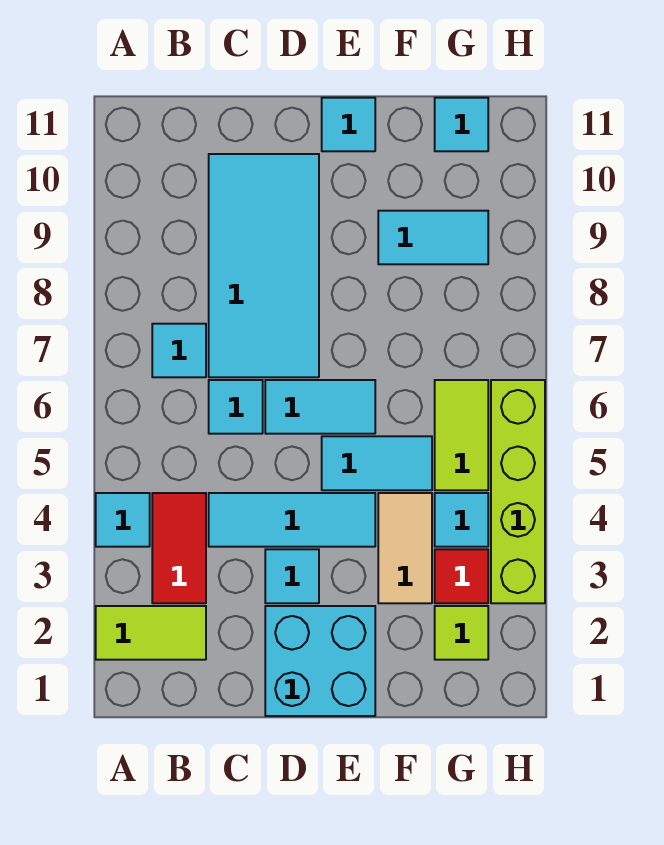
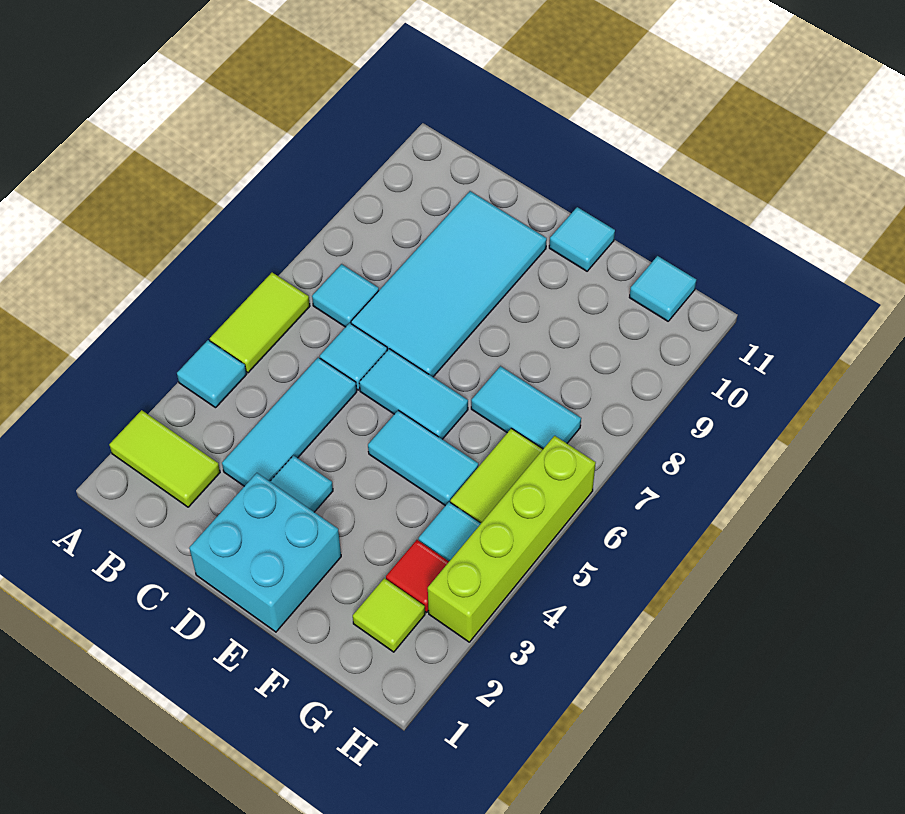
none -> lime 1x2 tile [210,273,310,373]
red 1x2 tile [152,493,206,603] -> none
cyan 1x3 tile [209,493,375,547] -> cyan 1x3 tile turned to [222,358,357,486]
tan 1x2 tile [378,493,432,603] -> none
cyan 1x2 tile [378,211,488,264] -> cyan 1x2 tile moved to [471,366,581,449]

